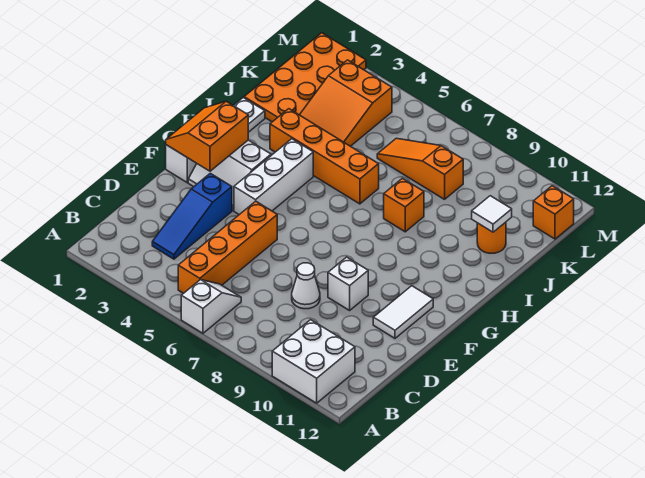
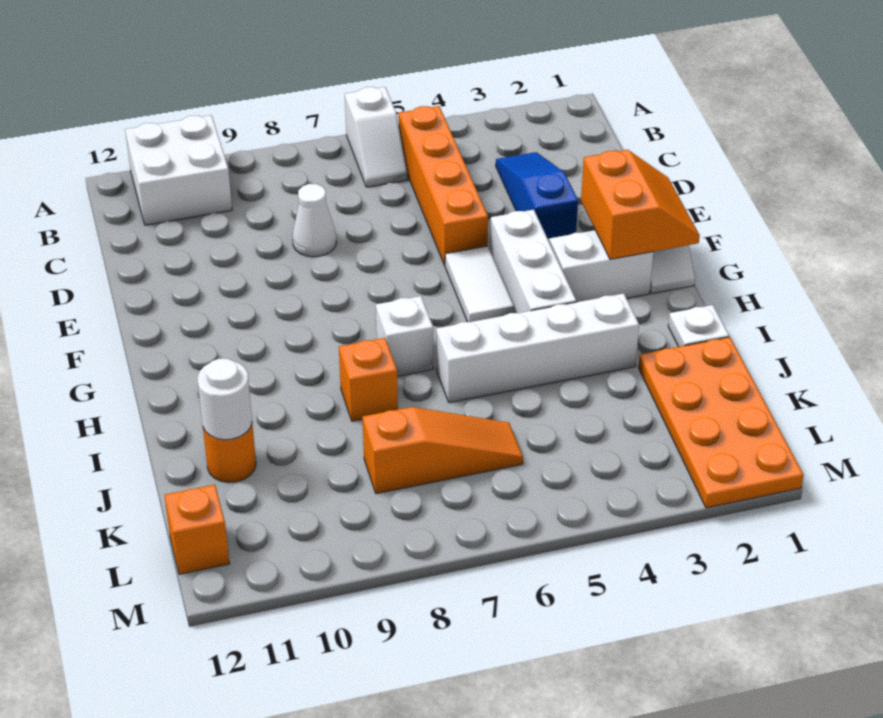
white 1x1 brick [328,257,368,310] -> white 1x1 brick moved to [376,296,433,376]
white 1x2 tile [373,286,433,338] -> white 1x2 tile moved to [445,246,514,322]
orange 1x4 brick [270,109,379,204] -> white 1x4 brick [436,294,639,403]
orange 2x3 slope [300,60,392,146] -> none
white 1x1 tile [472,196,512,232] -> white 1x1 round brick [198,359,252,440]

